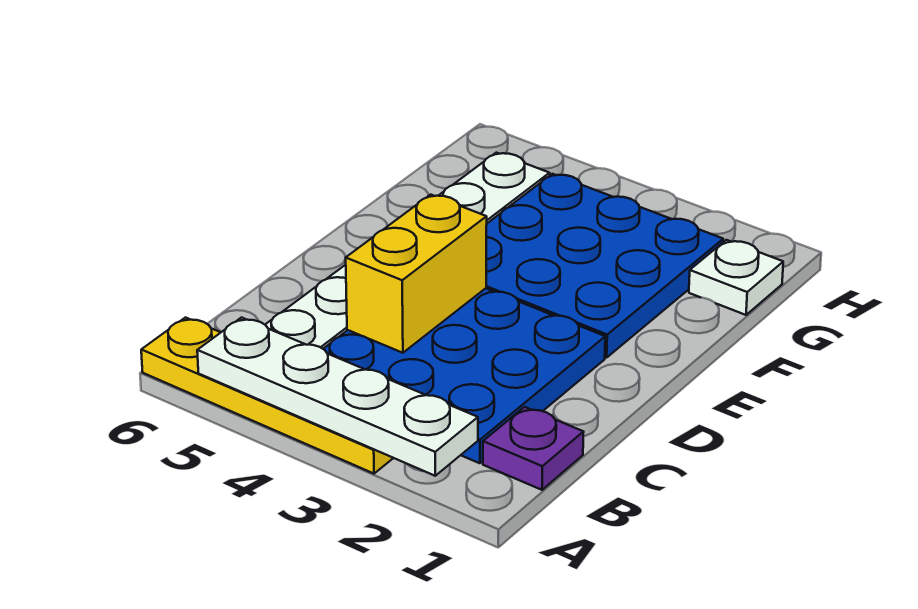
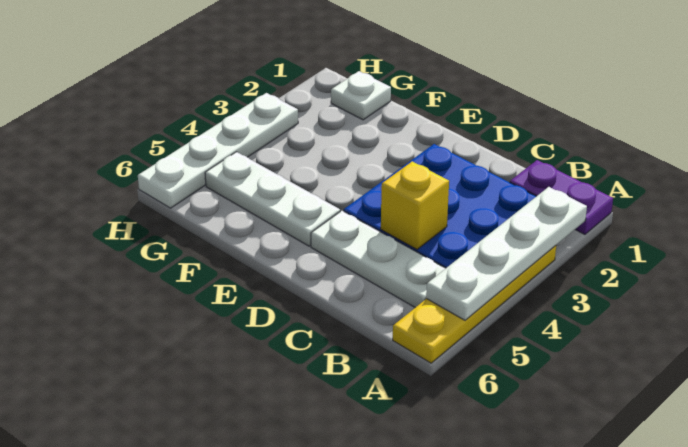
purple 1x1 plate [483,407,584,490] -> purple 1x2 plate [510,160,613,234]
yellow 1x2 brick [346,195,487,353] -> yellow 1x1 brick [381,161,449,250]
blue 3x3 plate [486,174,723,358] -> none
none -> white 1x4 plate [138,93,298,208]

